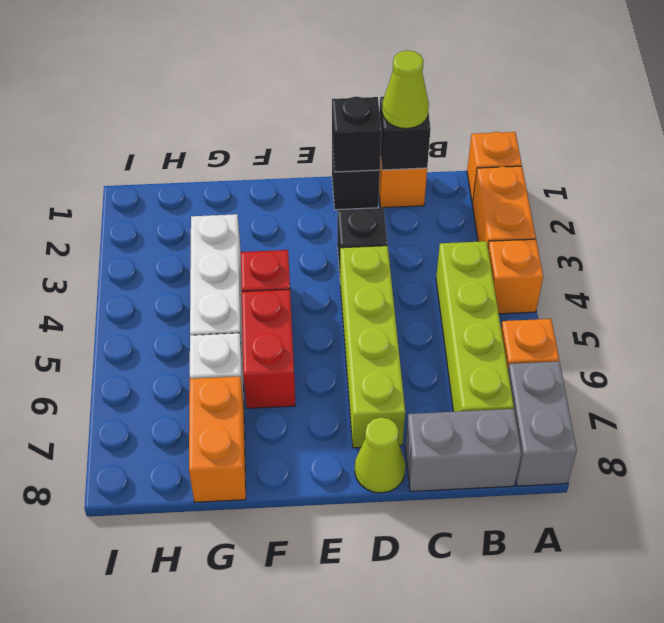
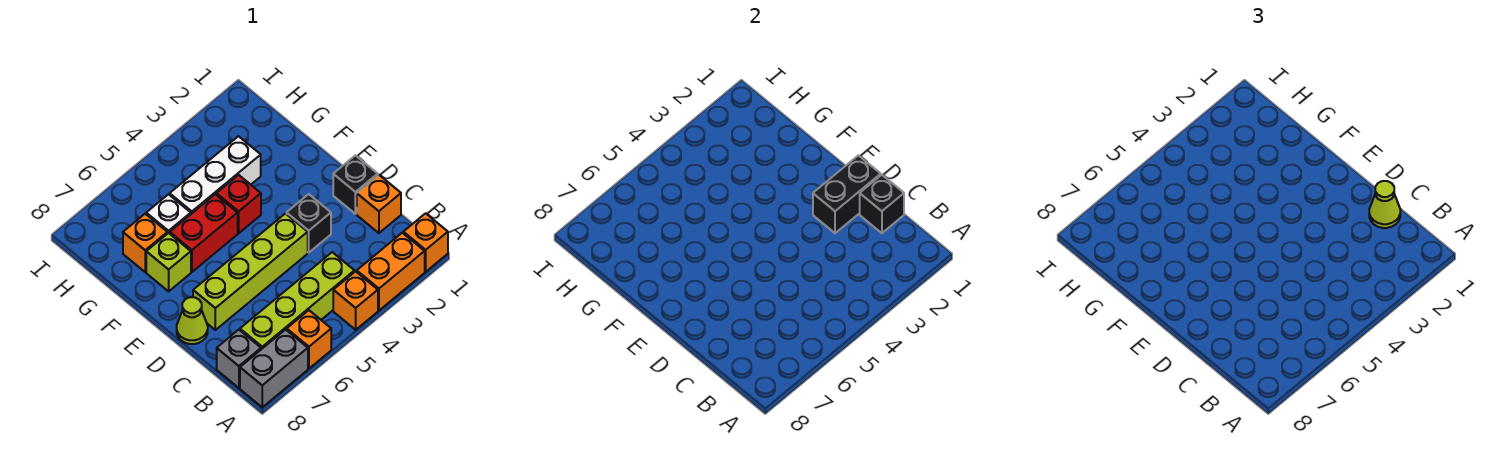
grey 1x2 brick [405,409,521,491] -> grey 1x1 brick [217,330,261,388]
black 1x1 brick [332,96,382,172] -> black 1x2 brick [813,155,881,233]
none -> lime 1x1 brick [146,233,191,291]
orange 1x2 brick [189,376,246,502] -> orange 1x1 brick [123,214,167,272]

